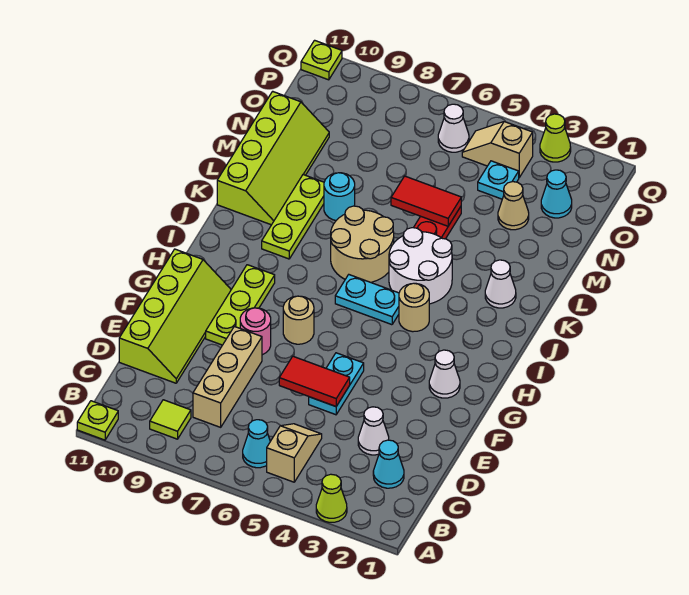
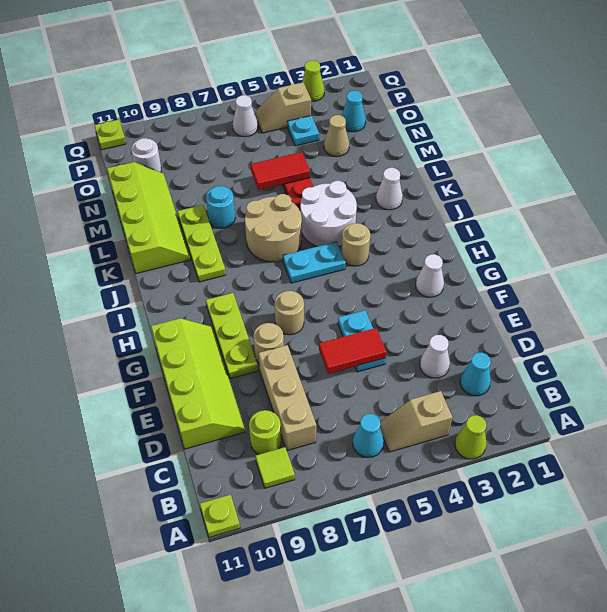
tan 1x2 slope [267,424,322,482] -> tan 1x2 slope turned to [380,391,452,452]
none -> lime 1x1 round brick [249,410,281,454]
pink 1x1 round brick [240,308,271,355] -> tan 1x1 round brick [254,323,284,363]
none -> white 1x1 round brick [131,138,161,172]

